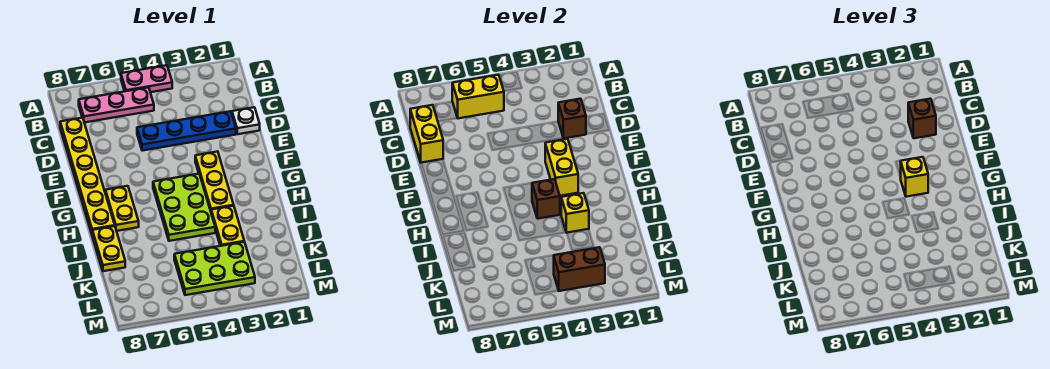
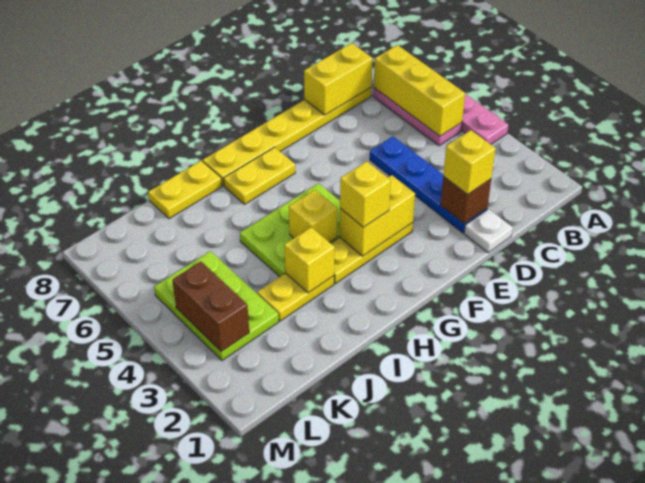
yellow 1x2 brick [452,75,504,118] -> yellow 1x3 brick [374,45,465,136]
brown 1x1 brick [908,99,936,138] -> yellow 1x1 brick [443,130,496,195]
brown 1x1 brick [532,179,560,219] -> yellow 1x1 brick [289,190,338,242]

